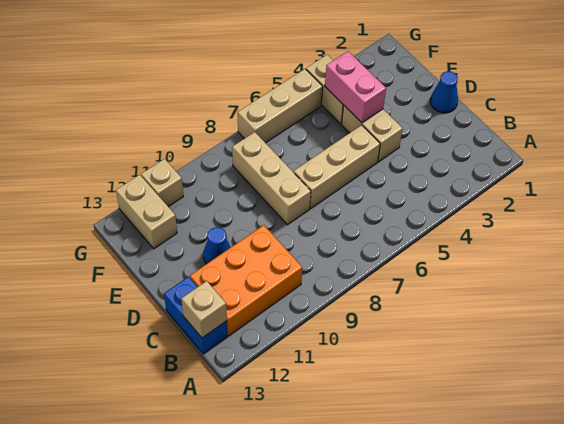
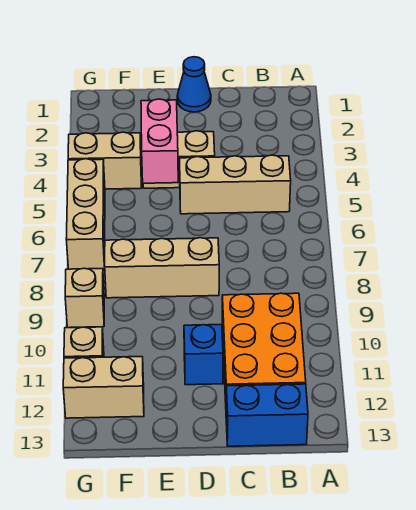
tan 1x1 brick [181,281,227,338] -> tan 1x1 brick moved to [65,268,104,328]
tan 1x3 brick [294,125,380,208] -> tan 1x3 brick turned to [179,155,291,214]
blue 1x1 cone [203,227,231,264] -> blue 1x1 brick [184,325,223,385]
pink 1x2 brick [325,51,386,123] -> pink 1x2 brick turned to [141,99,178,183]

